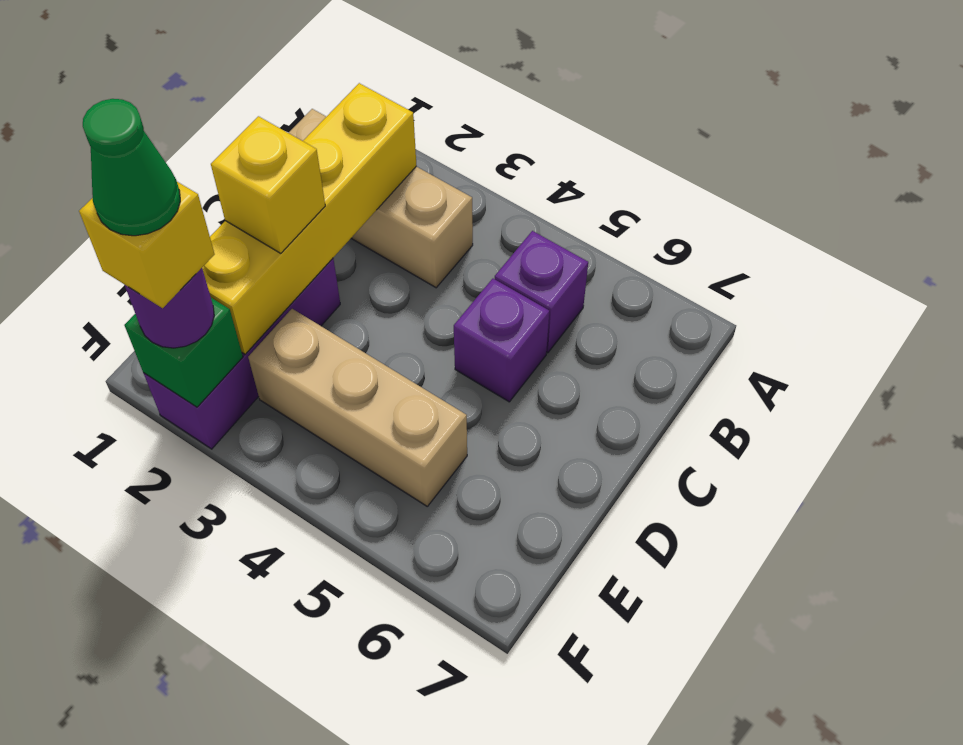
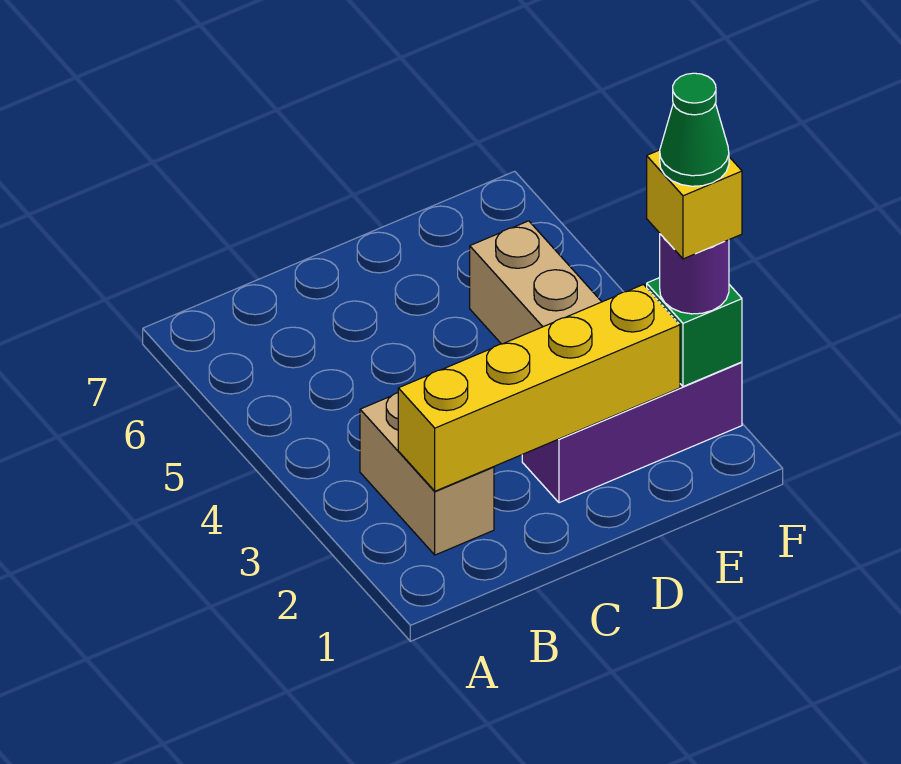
tan 1x3 brick [289,109,473,288] -> tan 1x2 brick [360,393,494,555]
purple 1x1 brick [495,231,588,353] -> none
purple 1x1 brick [454,279,549,402] -> none
yellow 1x1 brick [211,116,325,253] -> none

